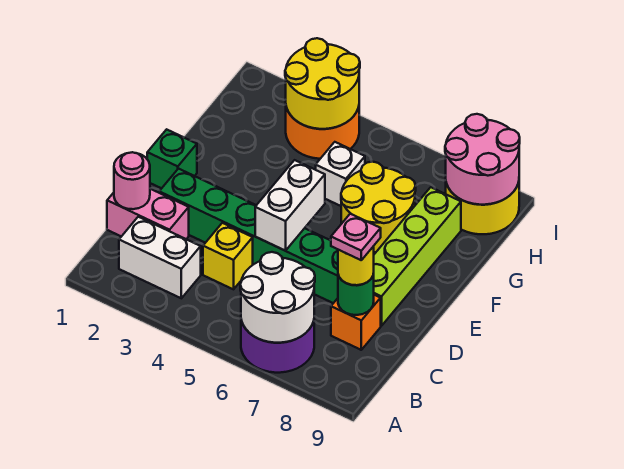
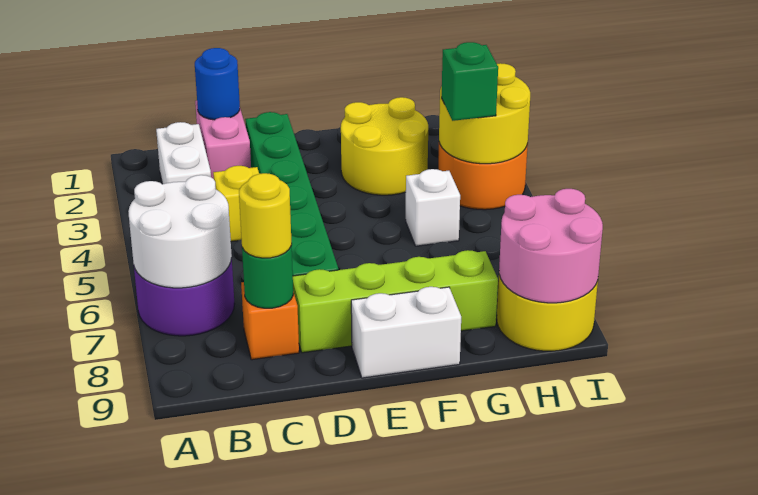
pink 1x1 round brick [114,152,150,209] -> blue 1x1 round brick [195,48,240,120]
pink 1x1 plate [331,214,381,260] -> none
white 1x2 brick [255,160,325,251] -> white 1x2 brick moved to [351,287,461,378]
green 1x1 brick [147,129,197,188] -> green 1x1 brick moved to [442,42,498,121]
yellow 2x2 round brick [341,162,416,252] -> yellow 2x2 round brick moved to [341,97,428,195]

